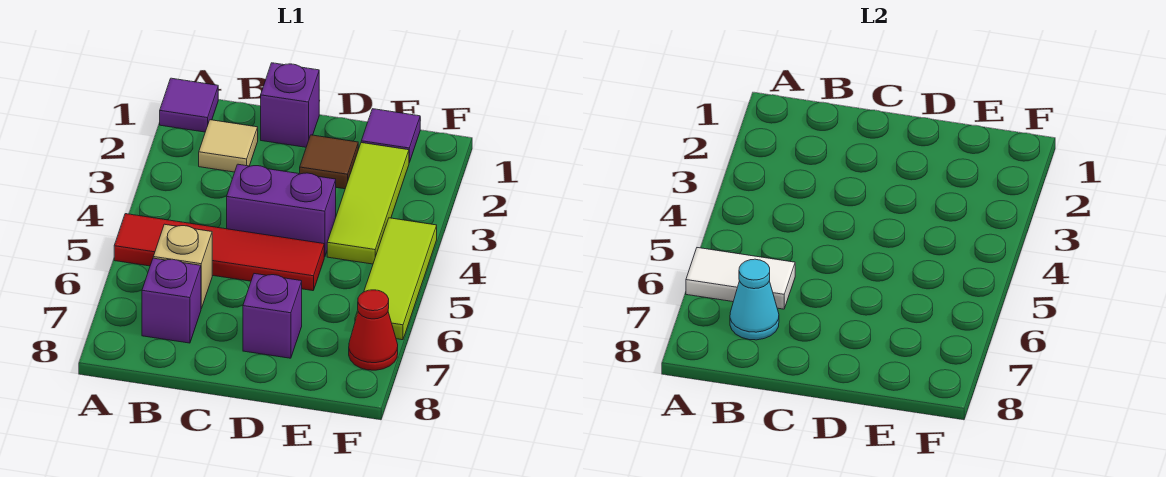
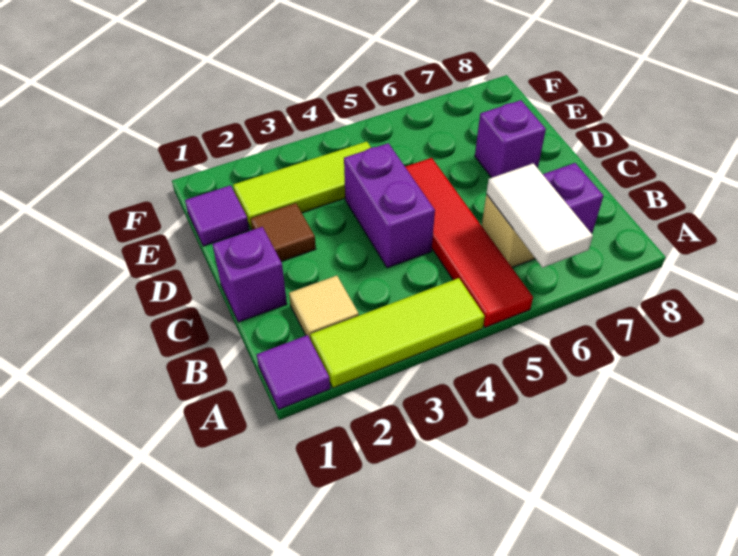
cyan 1x1 cone [730,259,779,340] -> none
lime 1x3 tile [355,218,437,340] -> lime 1x3 tile moved to [310,278,485,388]
red 1x1 cone [349,290,398,370] -> none

